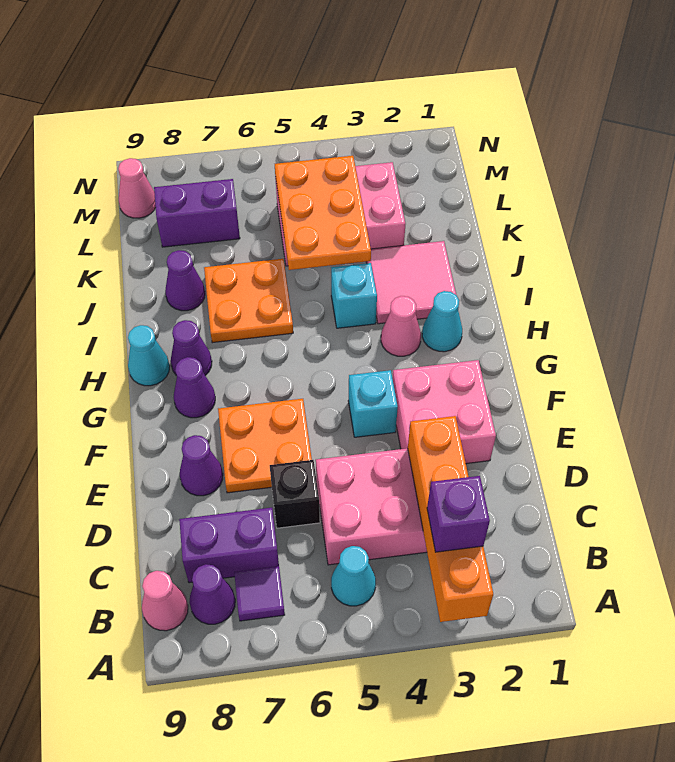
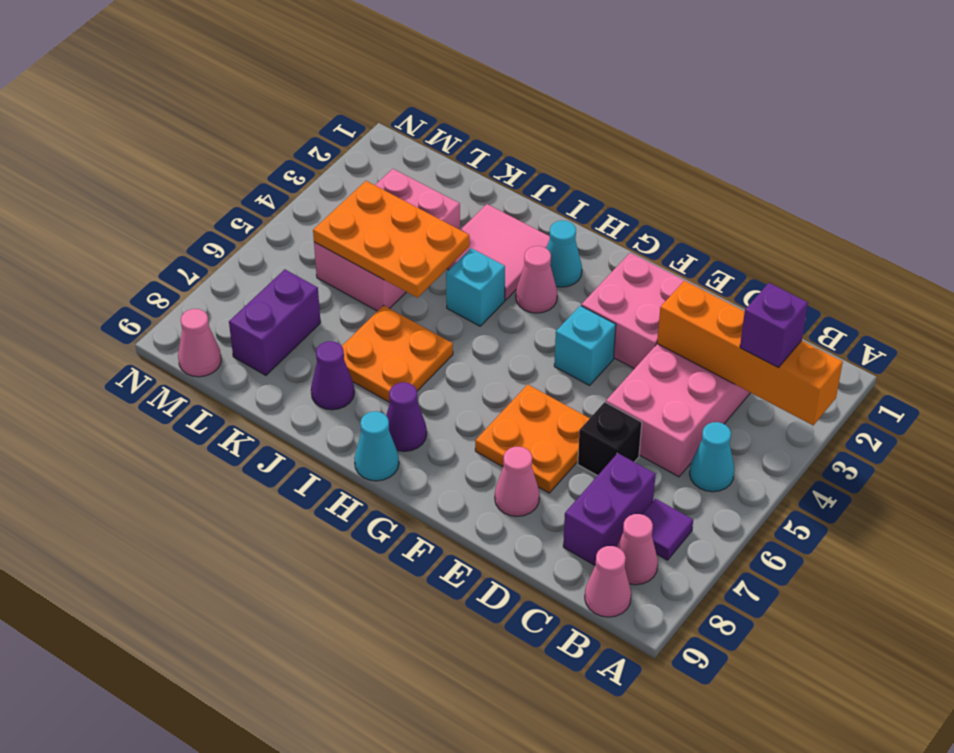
purple 1x1 cone [189,564,235,624] -> pink 1x1 cone [617,514,658,585]
purple 1x1 cone [180,435,223,496] -> pink 1x1 cone [495,447,540,516]
purple 1x1 cone [174,357,215,418] -> none

